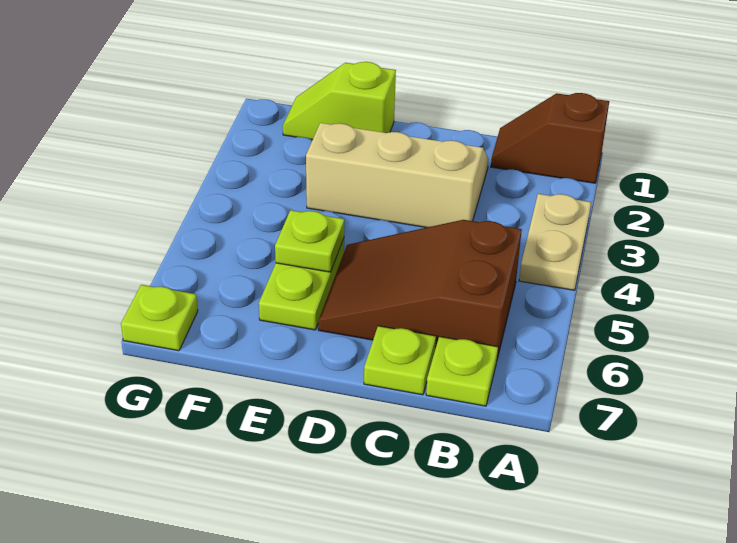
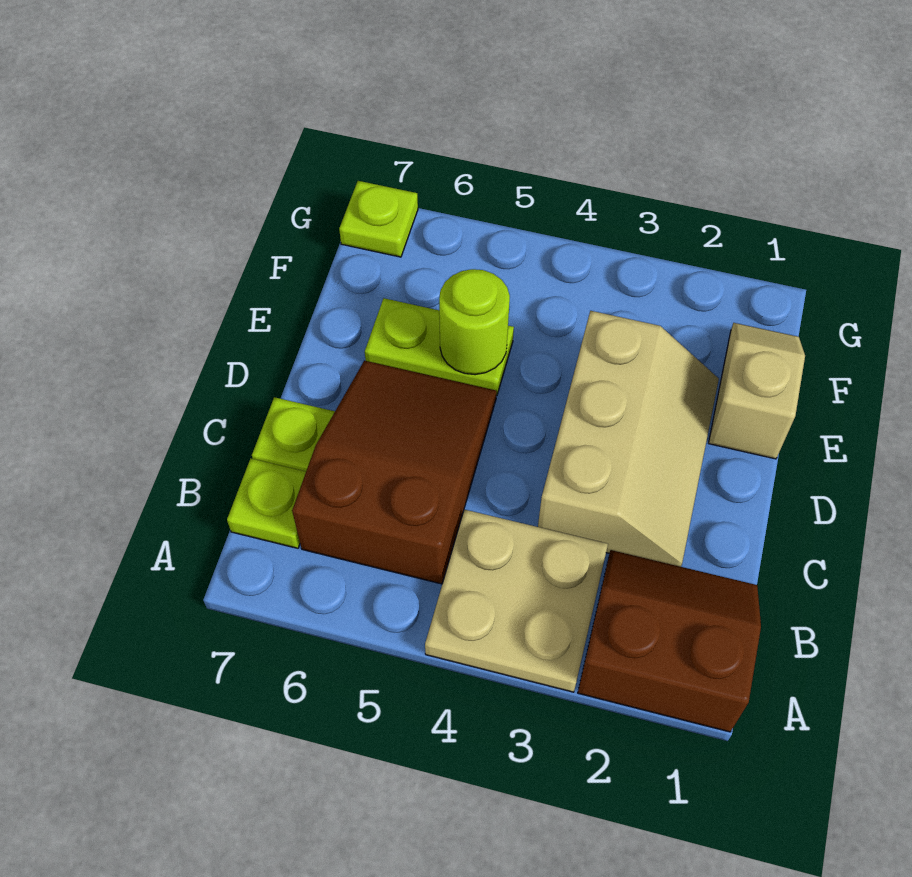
brown 1x2 slope [491,93,609,183] -> brown 2x2 slope [578,550,761,732]
tan 1x2 plate [519,194,591,290] -> tan 2x2 plate [425,509,608,692]
lime 1x2 slope [283,62,396,140] -> tan 1x2 slope [709,323,805,459]
lime 1x1 plate [275,210,344,272] -> lime 1x1 round brick [439,269,510,375]

